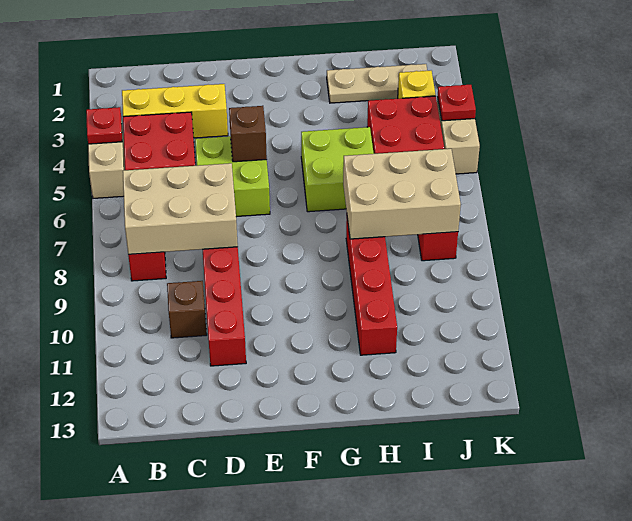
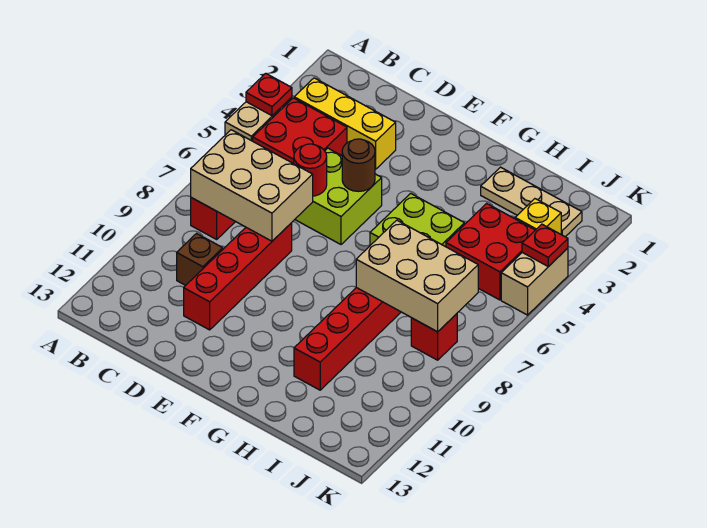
none -> red 1x1 round brick [294,144,327,196]
brown 1x1 brick [229,106,267,162] -> brown 1x1 round brick [342,139,375,191]

